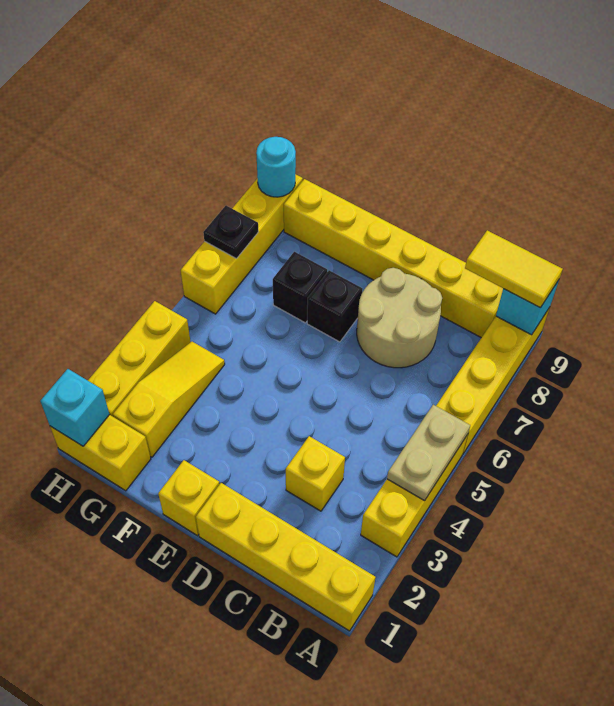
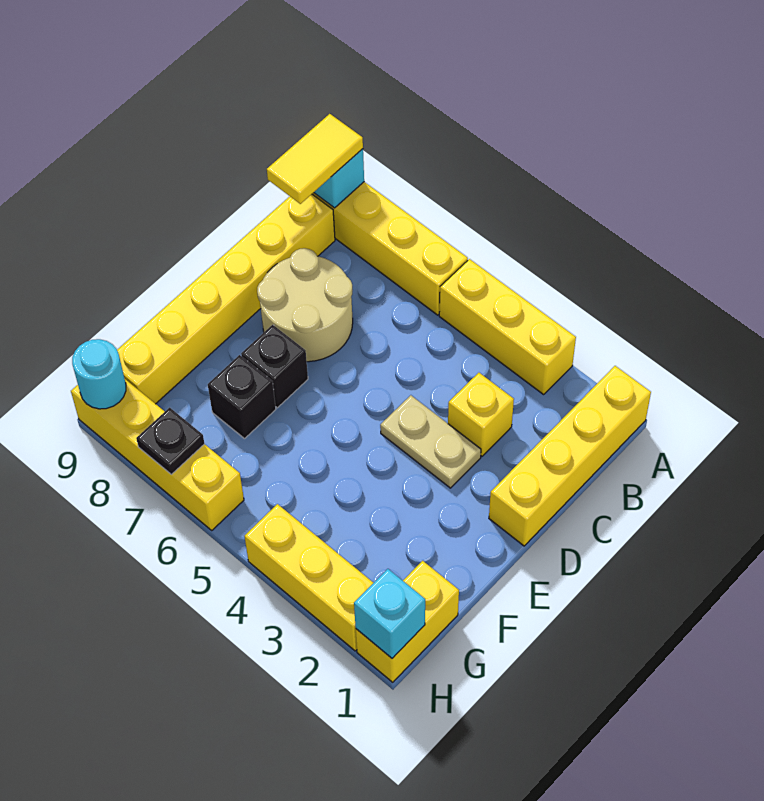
tan 1x2 plate [387,405,470,501] -> tan 1x2 plate moved to [380,395,481,488]
yellow 1x1 brick [158,460,220,536] -> none
yellow 1x3 slope [113,342,225,457] -> none

